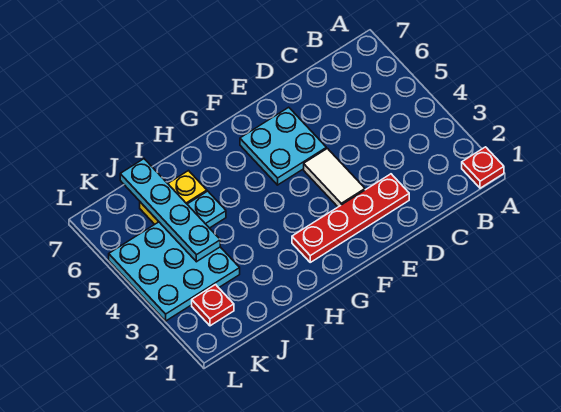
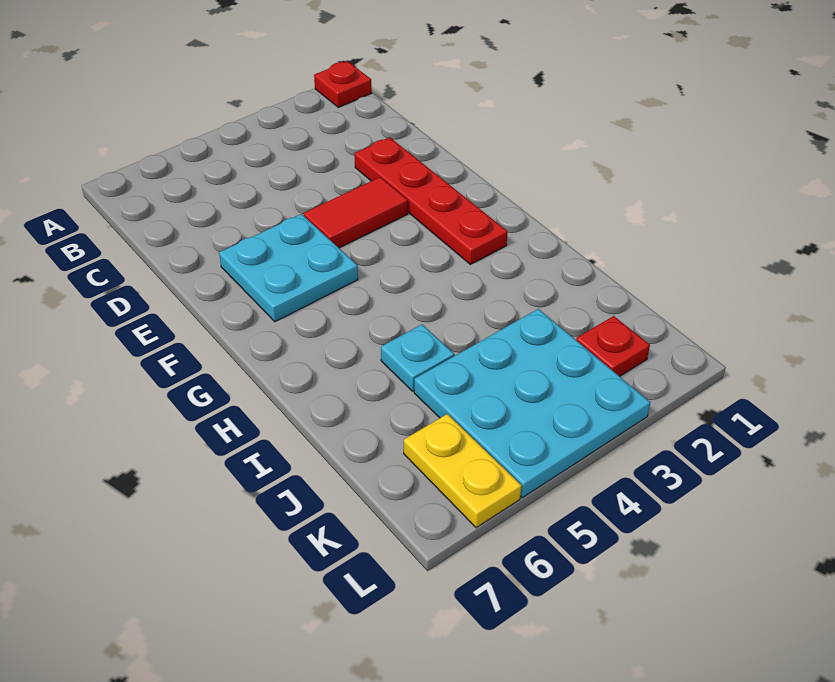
white 1x2 tile [304,148,365,207] -> red 1x2 tile [303,177,408,248]
yellow 1x2 plate [140,171,207,224] -> yellow 1x2 plate moved to [404,414,522,528]
cyan 1x4 plate [120,159,220,262] -> none

